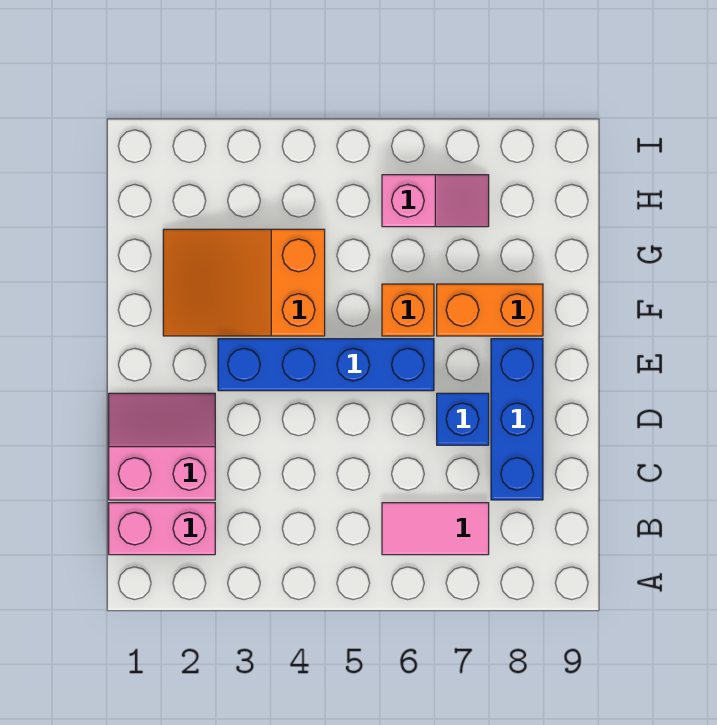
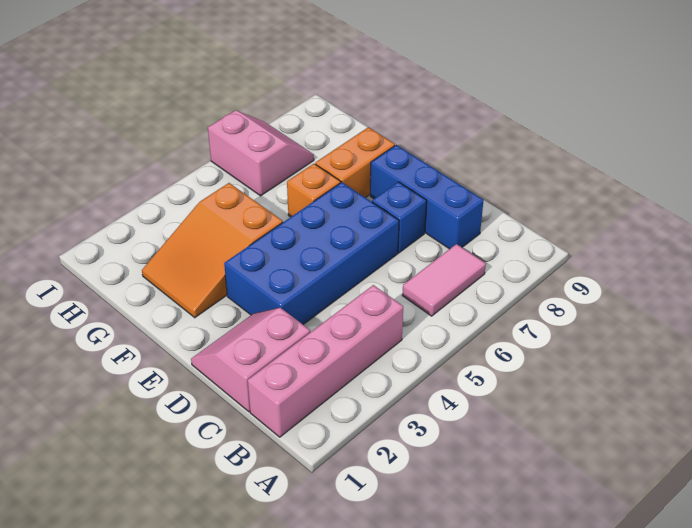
pink 1x2 brick [109,503,215,555] -> pink 1x4 brick [248,285,403,437]
blue 1x4 brick [218,339,434,391] -> blue 2x4 brick [224,182,399,324]
pink 1x2 slope [382,175,489,227] -> pink 2x2 slope [208,110,314,196]

